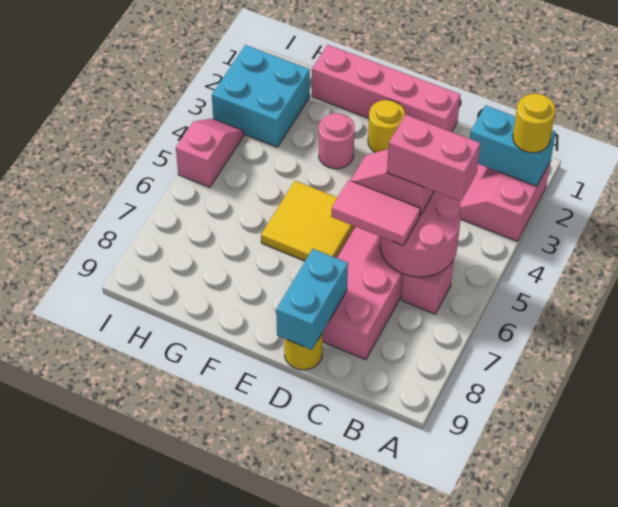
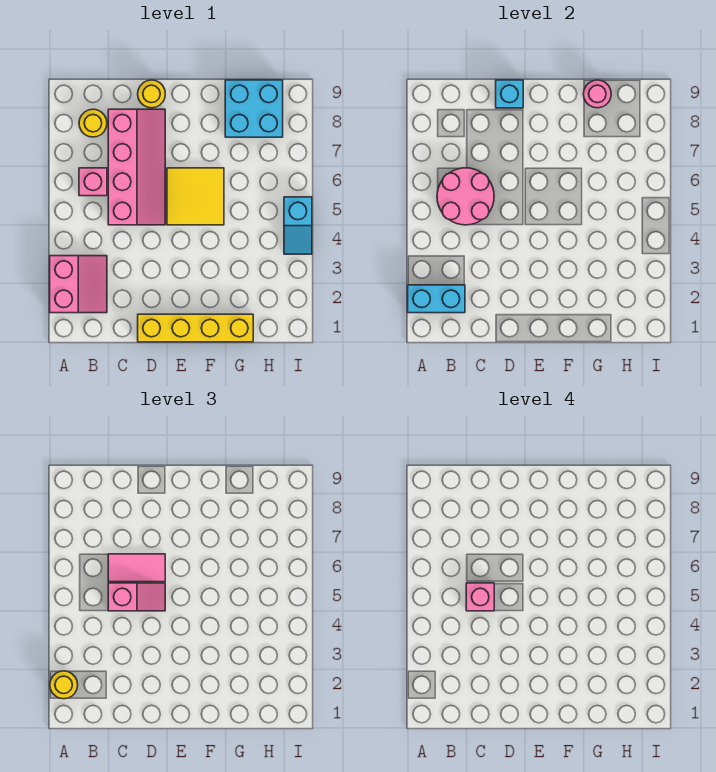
pink 1x2 brick [387,115,480,201] -> pink 1x1 brick [466,583,494,611]
pink 1x4 brick [312,45,460,132] -> yellow 1x4 brick [138,314,253,342]
cyan 1x2 brick [276,249,348,350] -> cyan 1x1 brick [496,80,523,108]
yellow 1x1 round brick [368,100,405,152] -> yellow 1x1 round brick moved to [79,109,107,137]
pink 1x1 round brick [319,113,354,169] -> pink 1x1 round brick moved to [584,80,611,108]
cyan 2x2 brick [212,45,310,147] -> cyan 2x2 brick moved to [225,80,283,137]
pink 1x2 slope [176,119,244,187] -> cyan 1x2 slope [284,197,312,254]

